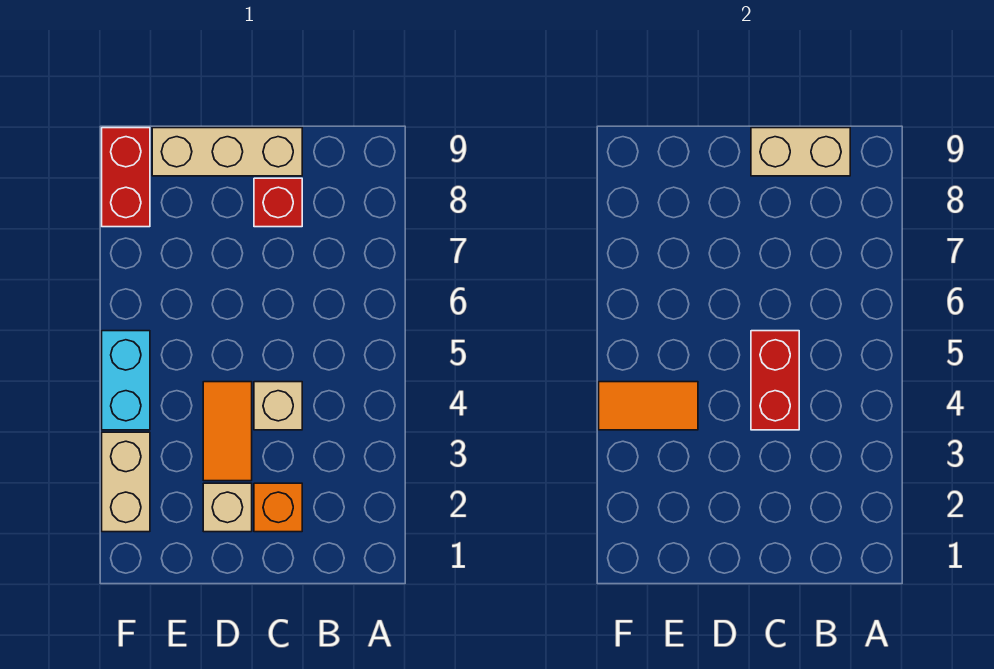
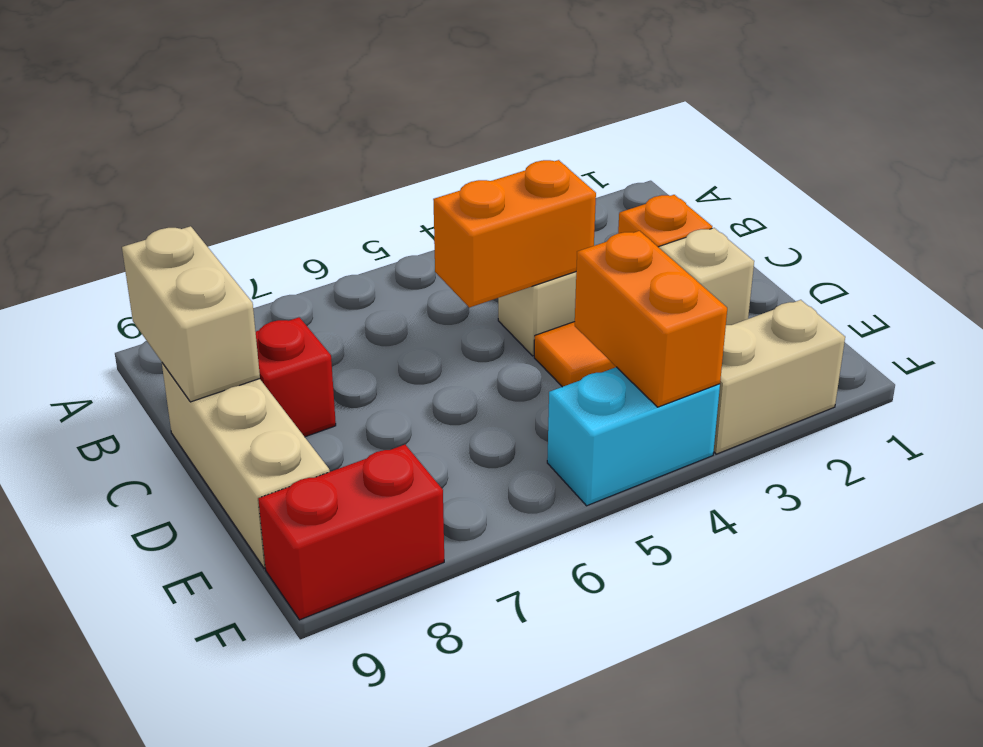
red 1x2 brick [751,331,799,430] -> orange 1x2 brick [433,160,596,308]
orange 1x2 tile [599,382,698,430] -> orange 1x2 brick [575,231,727,407]

